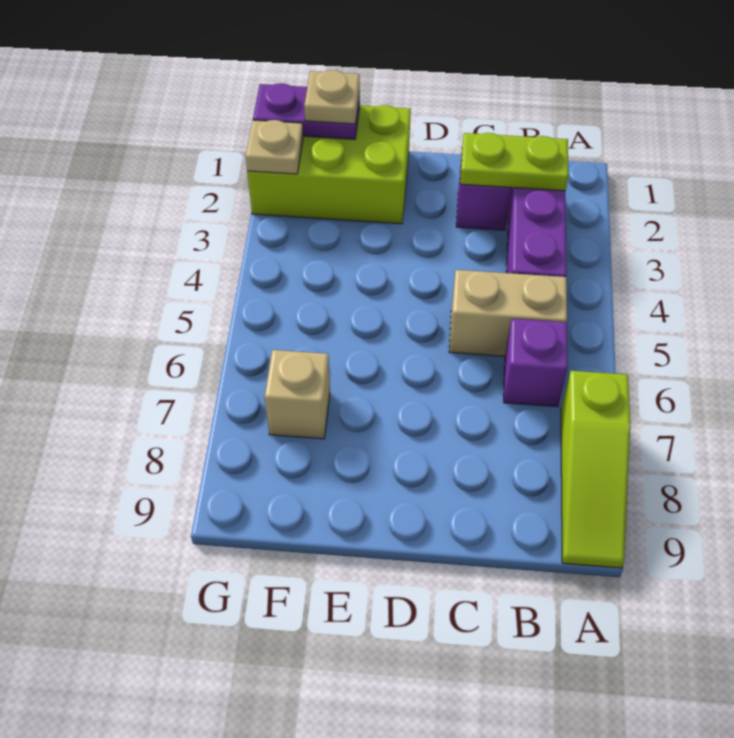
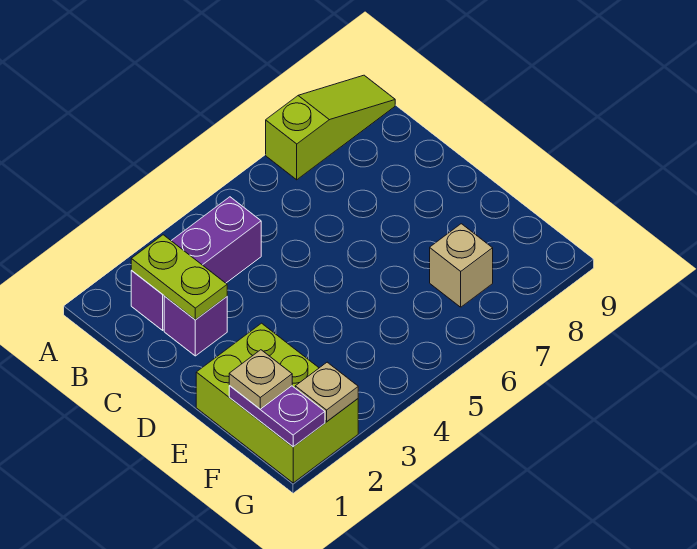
tan 1x2 brick [449,270,567,356] -> none
purple 1x1 brick [504,319,568,407] -> none

